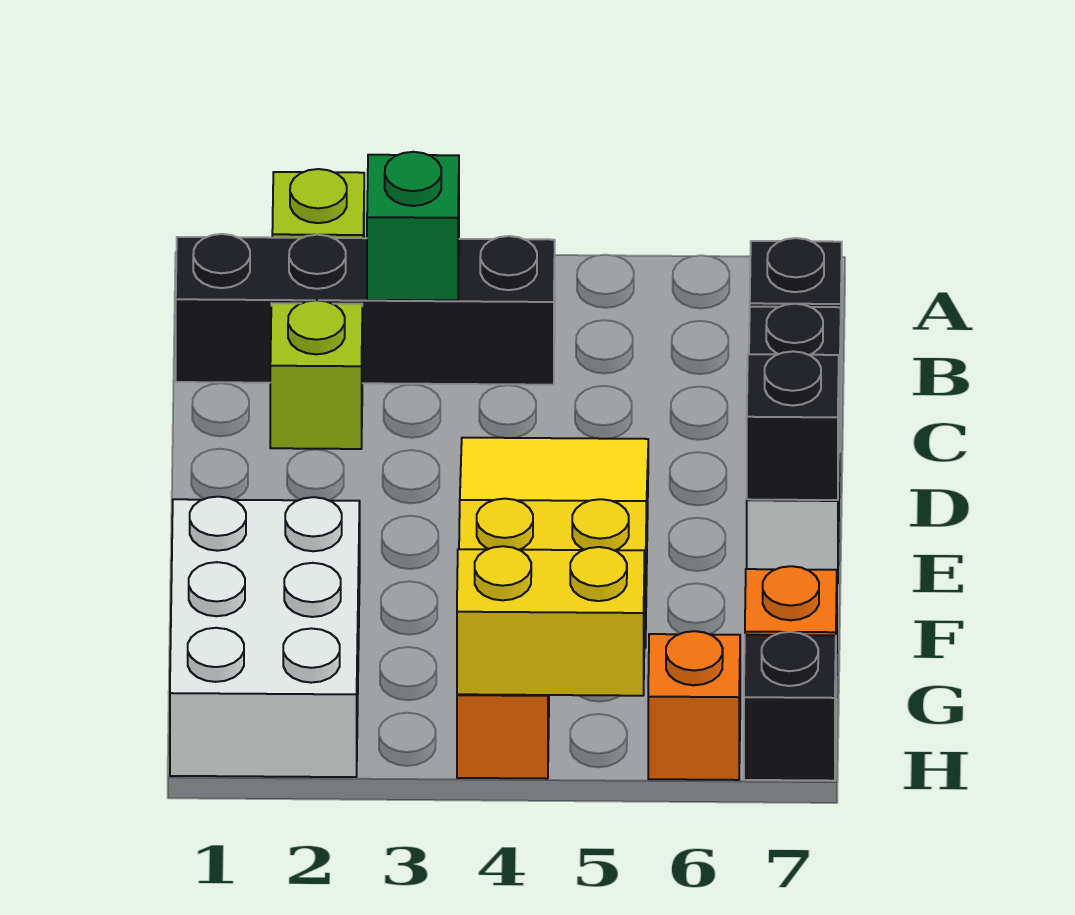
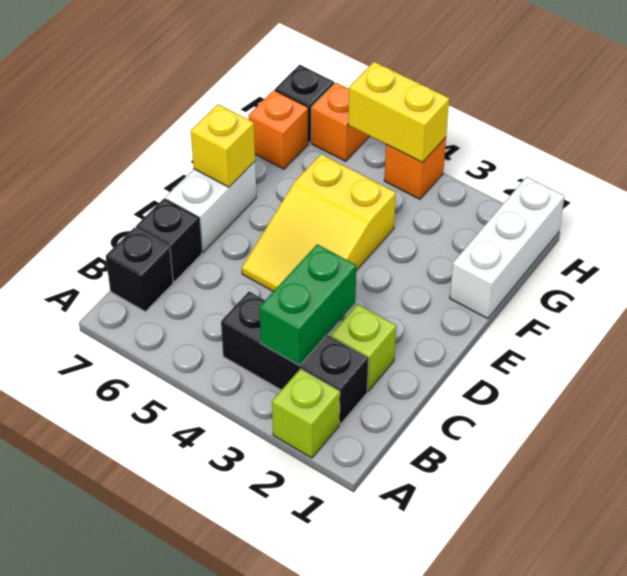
black 1x4 brick [176,234,555,385] -> black 1x3 brick [221,292,369,424]
green 1x1 brick [367,152,459,300] -> green 1x2 brick [260,244,356,366]
black 1x1 brick [747,351,839,500] -> yellow 1x1 brick [191,104,255,187]
white 2x3 brick [170,497,360,777] -> white 1x3 brick [450,177,565,319]

